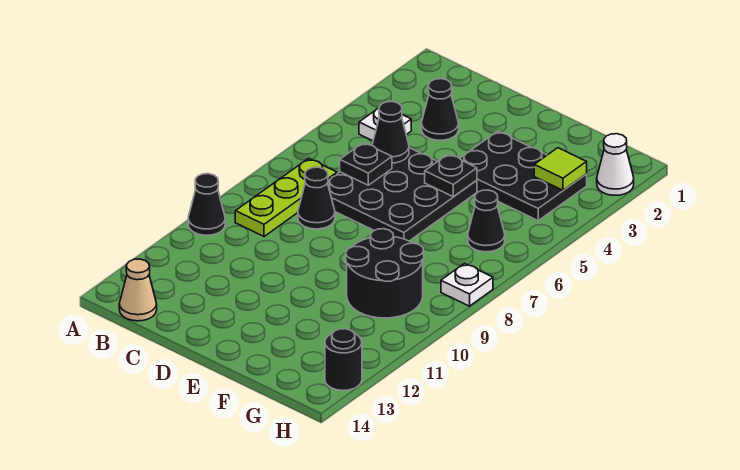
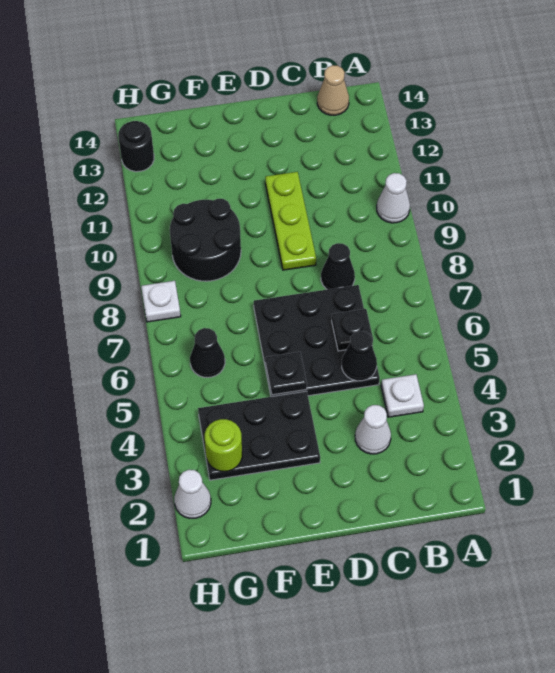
black 1x1 cone [188,174,225,235] -> white 1x1 cone [377,173,410,223]
lime 1x3 plate [235,159,337,236] -> lime 1x3 plate moved to [265,172,316,270]
black 1x1 cone [421,79,459,140] -> white 1x1 cone [355,405,391,454]
lime 1x1 tile [534,148,587,190] -> lime 1x1 round brick [205,419,242,471]

